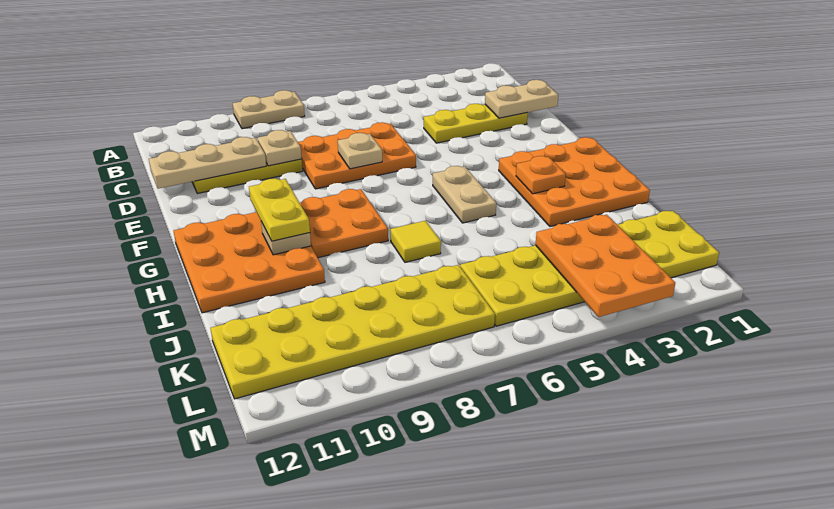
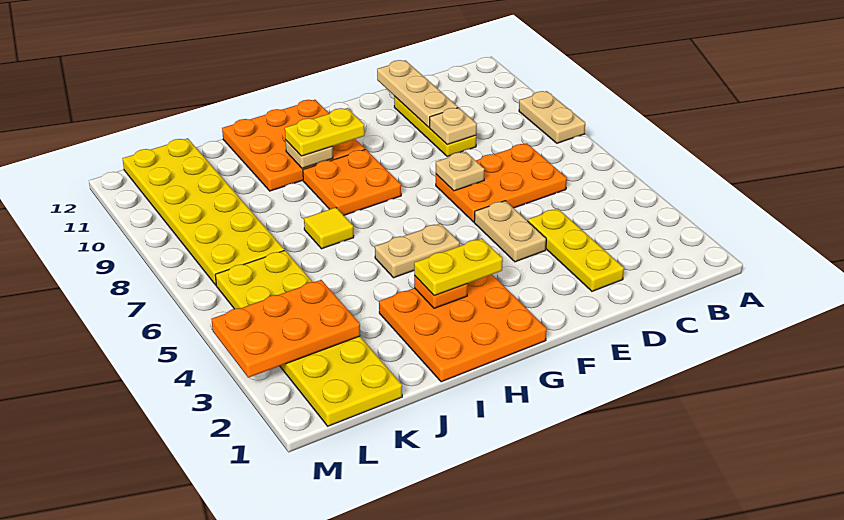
tan 1x2 plate [485,80,558,118] -> tan 1x2 plate moved to [474,201,546,262]
orange 2x3 plate [298,122,416,189] -> orange 2x3 plate turned to [436,143,567,222]
none -> yellow 1x2 plate [414,238,503,296]

